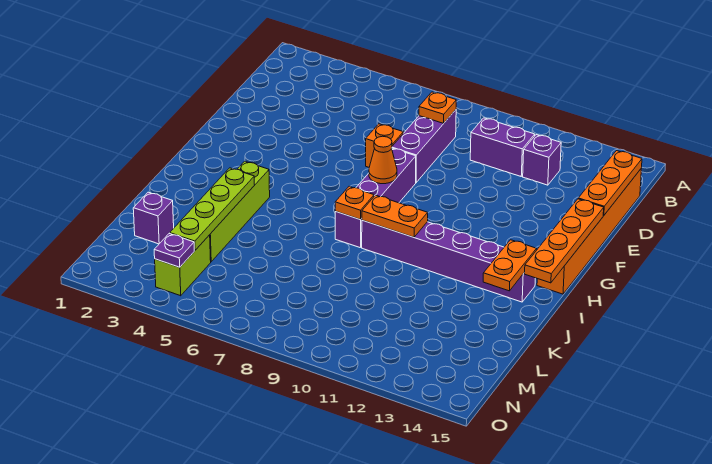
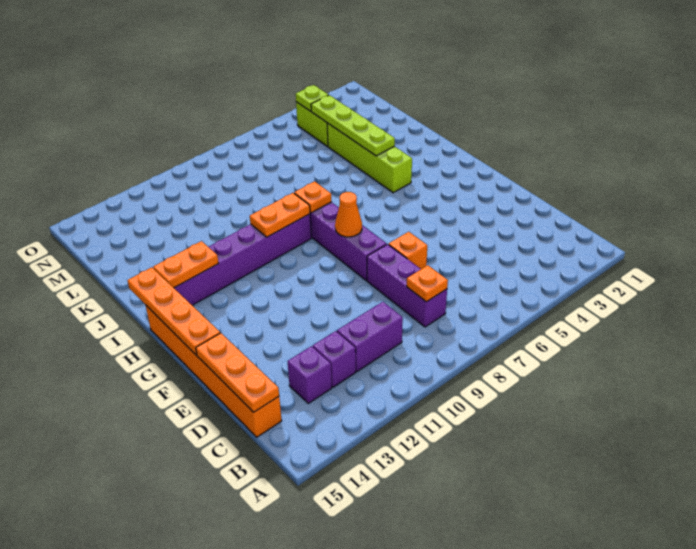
orange 1x2 plate [483,240,536,291] -> orange 1x2 plate turned to [153,241,218,288]
purple 1x1 brick [133,192,174,244] -> purple 1x1 brick moved to [287,346,332,403]
purple 1x1 plate [154,233,194,267] -> lime 1x1 plate [296,85,328,111]

